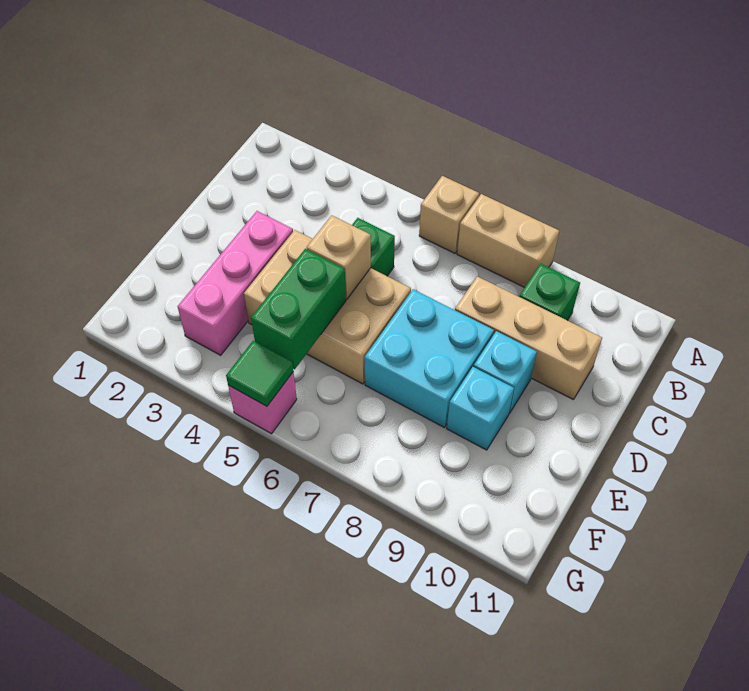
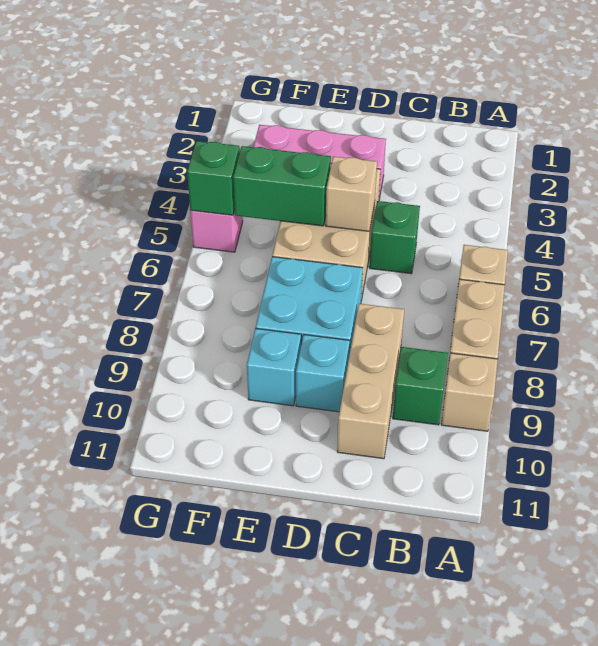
none -> tan 1x1 brick [441,353,498,431]
green 1x1 tile [226,341,293,406] -> green 1x1 brick [187,141,240,215]

